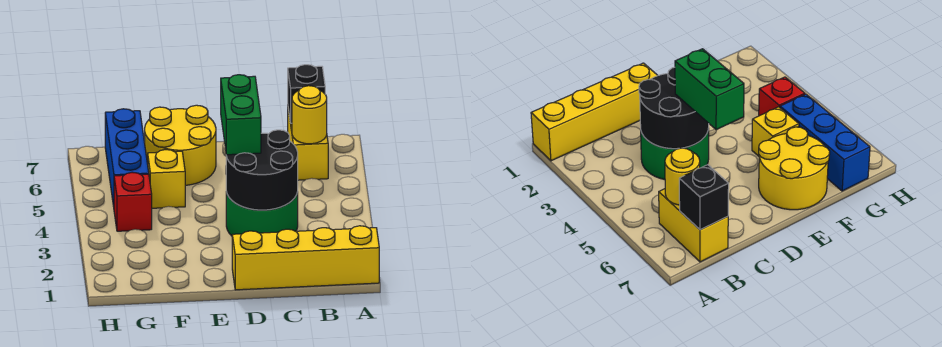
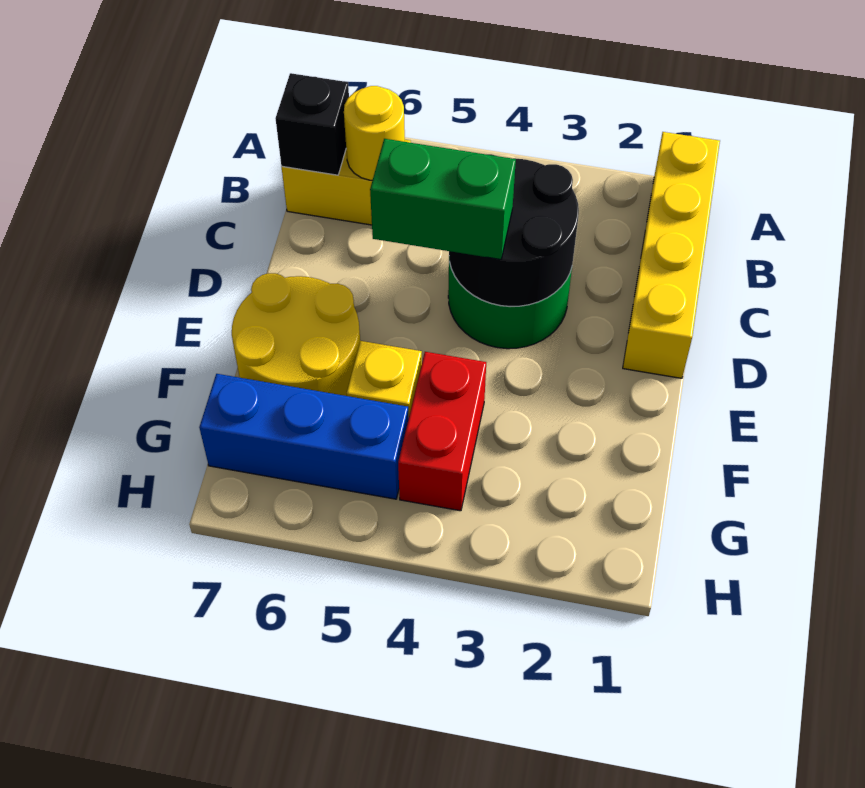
red 1x1 brick [114,172,152,231] -> red 1x2 brick [398,352,486,511]

